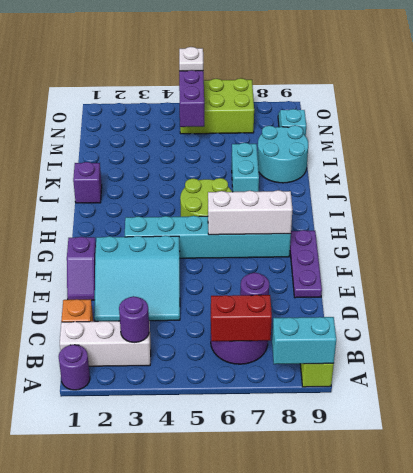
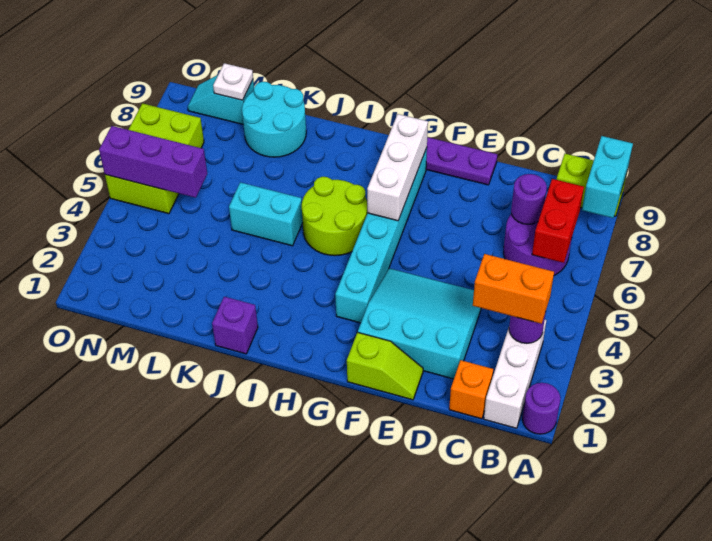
none -> orange 1x2 brick [473,254,554,324]
cyan 3x3 slope [94,236,180,321] -> cyan 3x3 slope turned to [358,268,481,379]
purple 1x2 slope [67,237,96,300] -> lime 1x2 slope [347,332,423,400]
cyan 1x2 brick [232,143,259,192] -> cyan 1x2 brick moved to [229,182,303,246]
white 1x1 plate [179,47,203,71] -> white 1x1 plate moved to [213,63,253,100]

